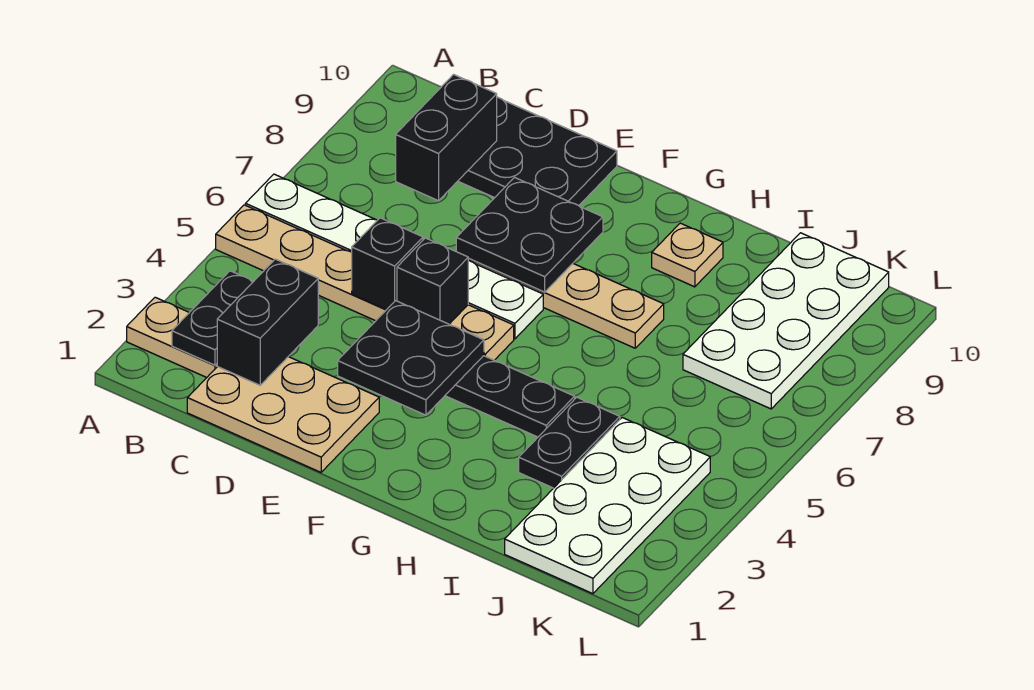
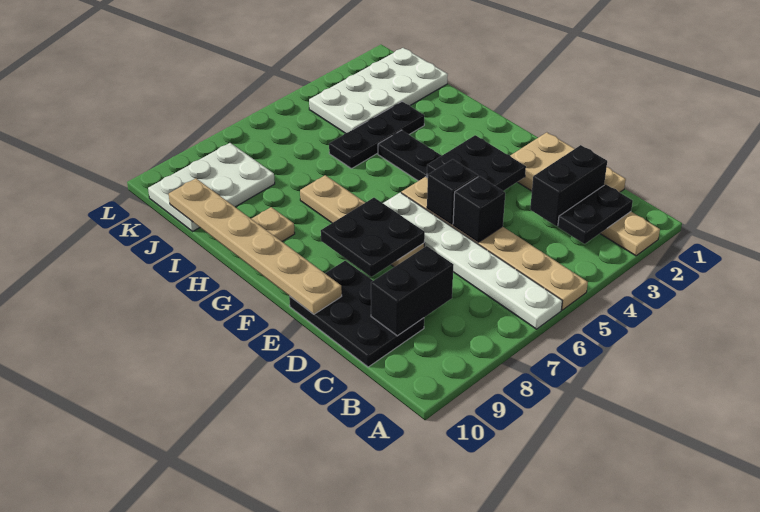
none -> tan 1x6 plate [169,178,342,314]
black 1x2 plate [519,397,620,488] -> black 1x3 plate [329,102,424,169]
white 2x4 plate [683,233,889,409] -> white 2x3 plate [148,143,275,231]

